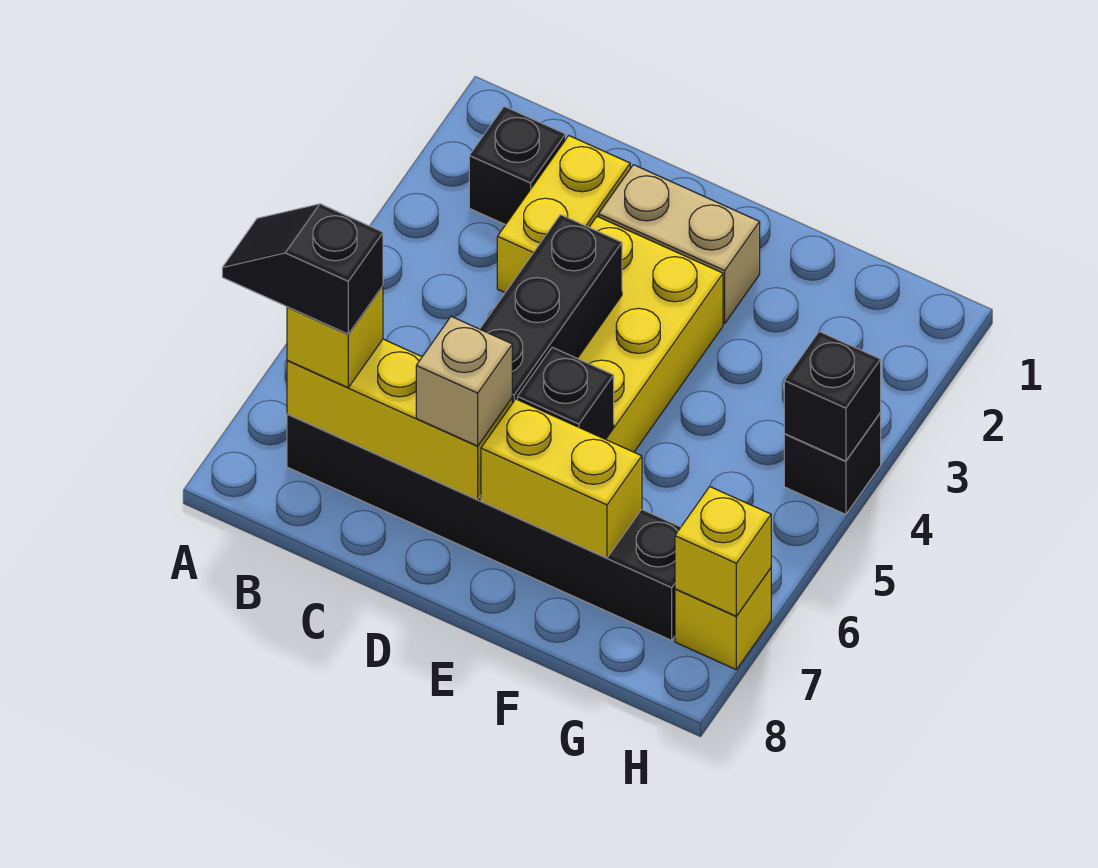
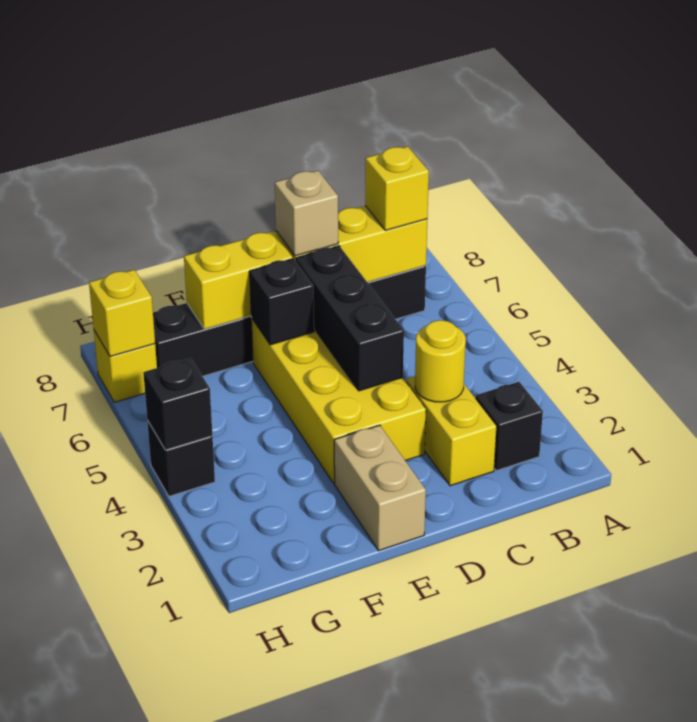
black 1x2 slope [222,204,383,334] -> none
none -> yellow 1x1 round brick [415,320,466,402]
tan 1x2 brick [599,165,760,323] -> tan 1x2 brick turned to [334,425,426,551]

